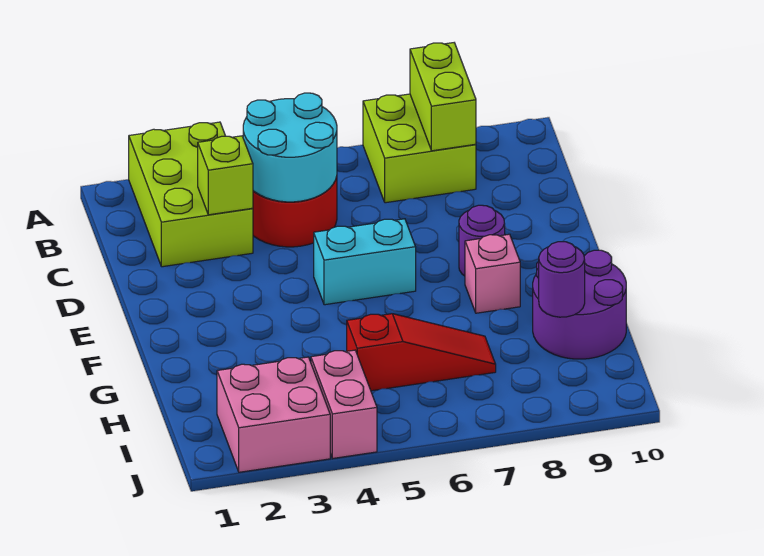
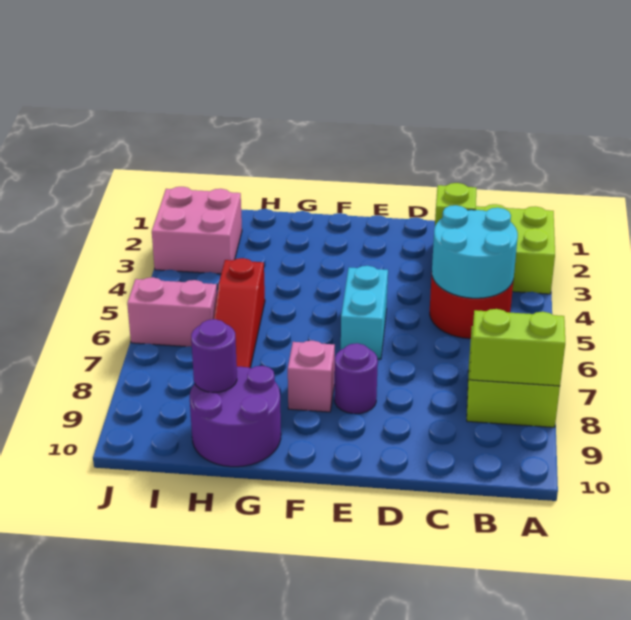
pink 1x2 brick [311,350,377,458] -> pink 1x2 brick moved to [127,277,217,347]

